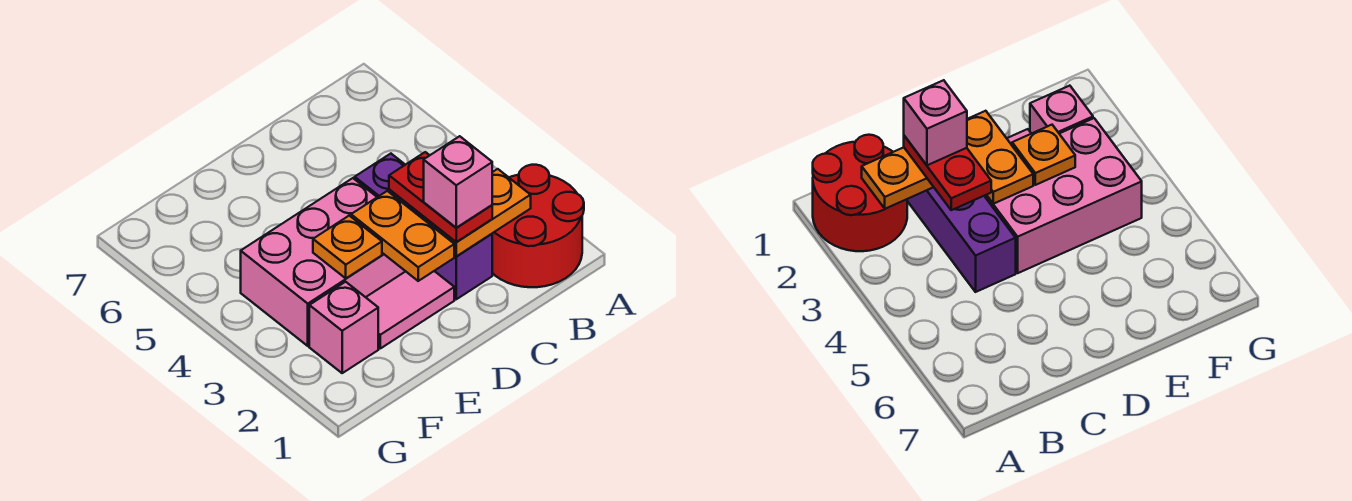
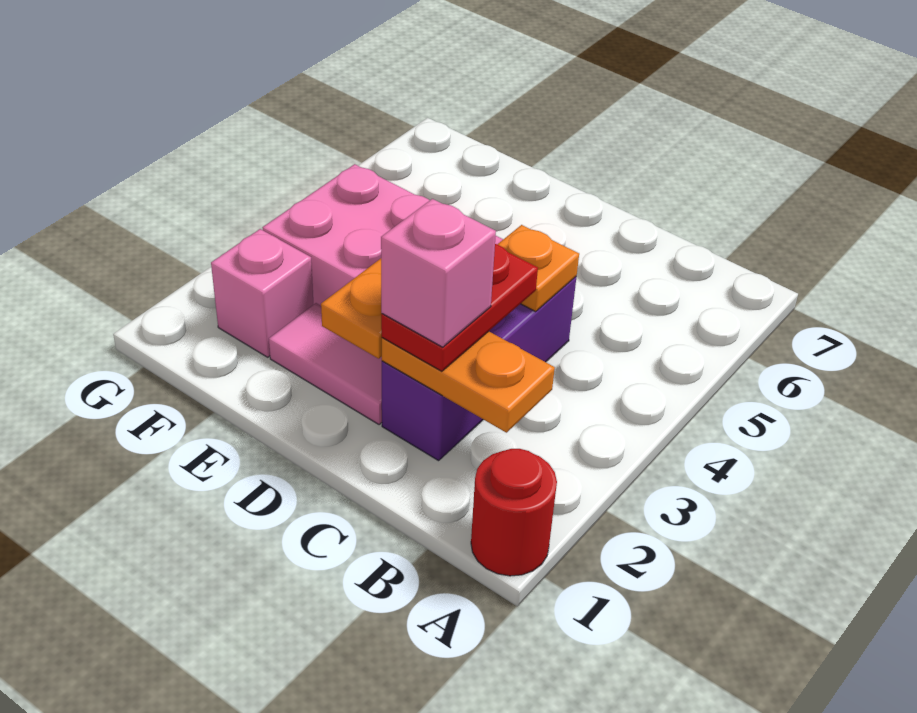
red 2x2 round brick [492,165,584,287] -> red 1x1 round brick [471,449,557,576]
orange 1x1 plate [313,216,382,278] -> orange 1x1 plate moved to [498,225,579,312]

